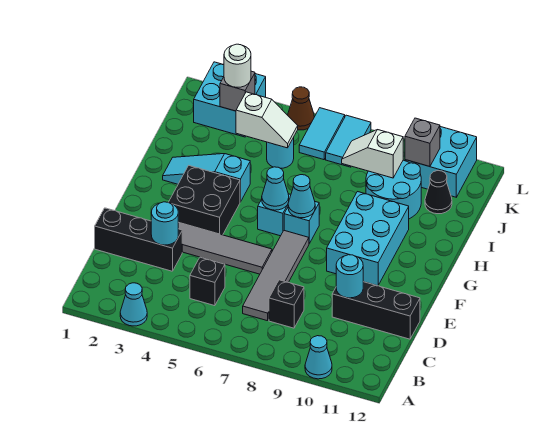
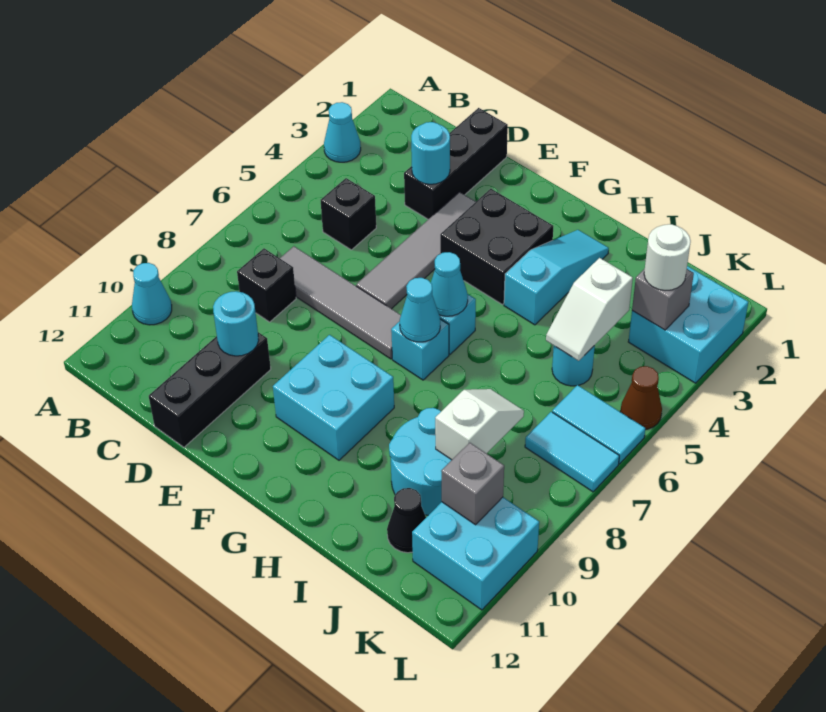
cyan 2x3 brick [327,192,409,286] -> cyan 2x2 brick [273,335,394,460]

